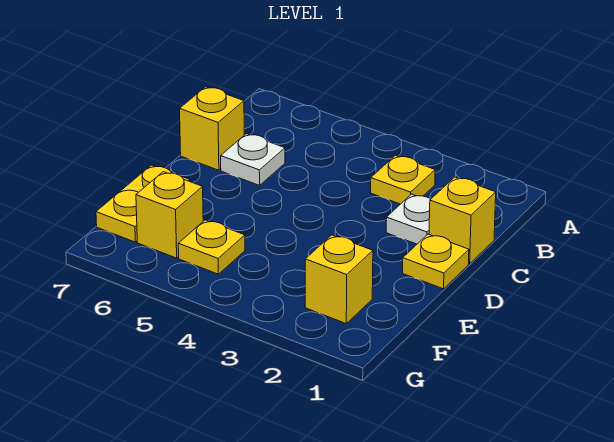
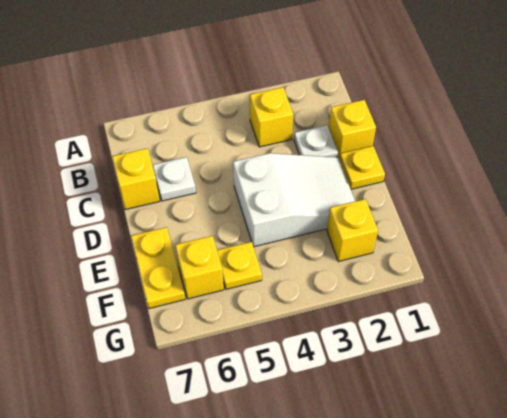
yellow 1x1 plate [371,155,435,204] -> yellow 1x1 brick [250,87,293,147]
none -> white 2x3 slope [233,153,355,247]

